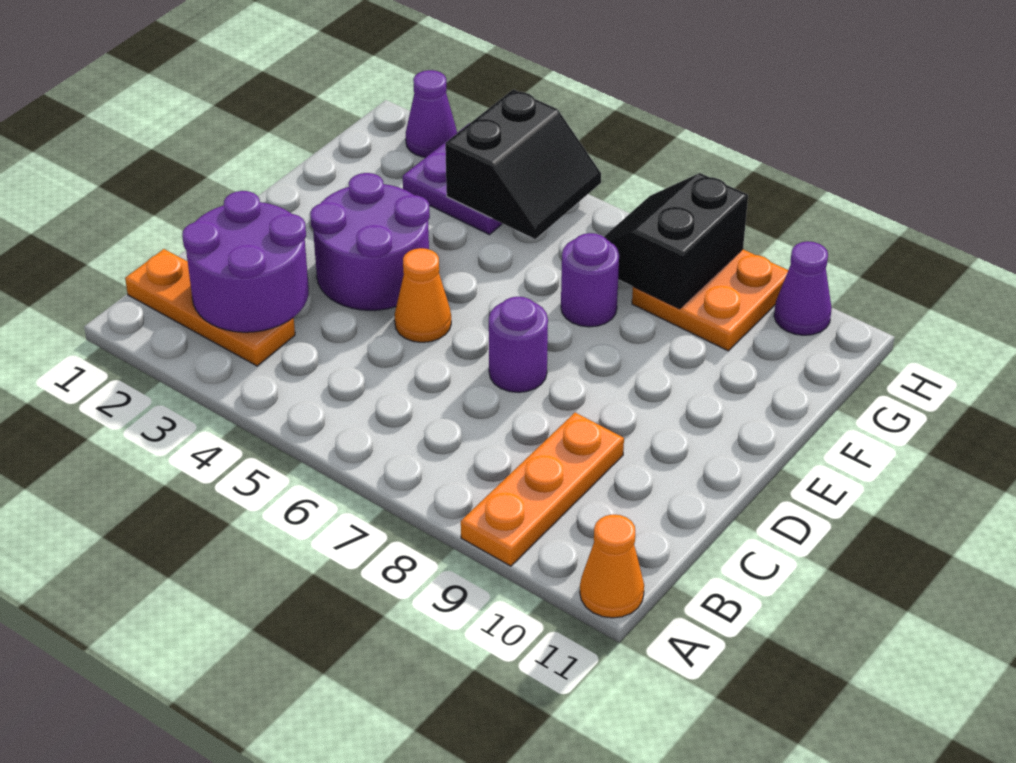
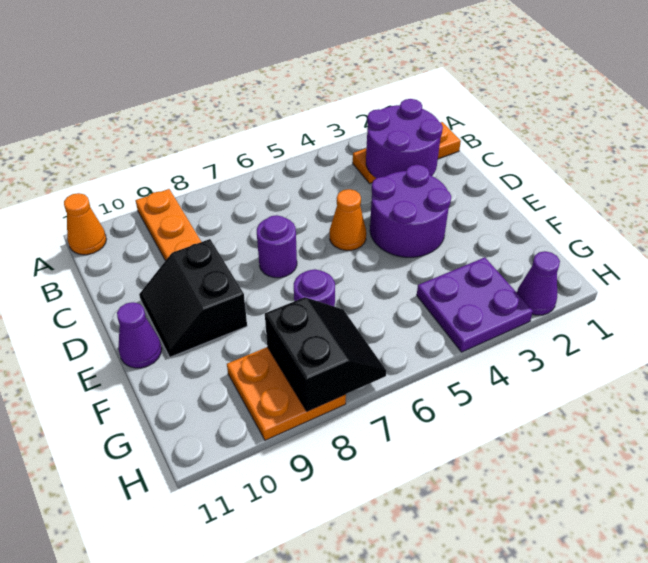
black 2x2 slope [445,89,601,239] -> black 2x2 slope moved to [139,239,247,357]
purple 1x1 cone [774,241,832,335] -> purple 1x1 cone moved to [117,302,162,368]

